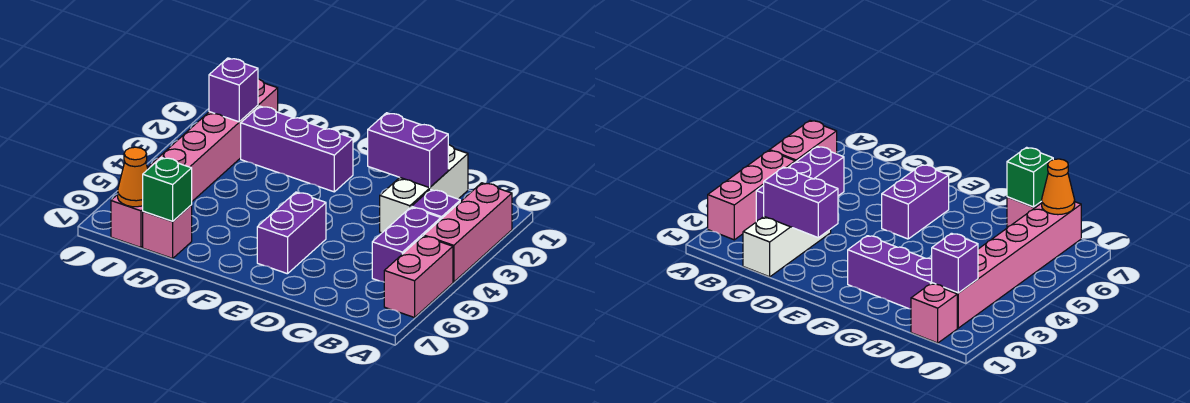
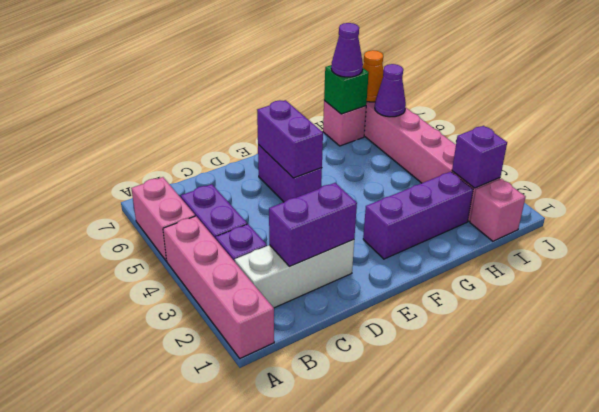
pink 1x3 brick [424,183,512,282] -> pink 1x4 brick [163,216,274,358]
white 1x3 brick [380,145,468,233] -> white 1x3 brick turned to [235,240,354,308]
none -> purple 1x2 brick [257,100,323,178]
none -> purple 1x1 cone [331,23,363,77]
none -> purple 1x1 cone [375,64,406,117]

